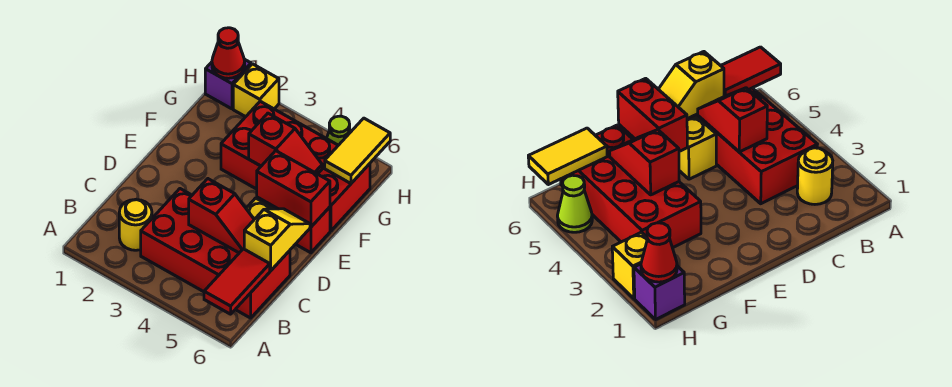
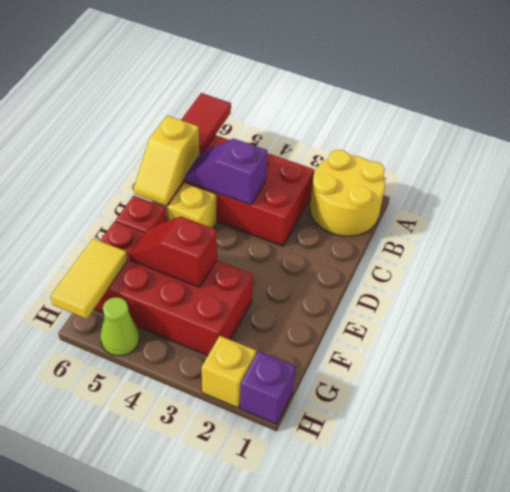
yellow 1x1 round brick [119,200,152,250] -> yellow 2x2 round brick [310,150,385,236]
red 1x2 slope [189,179,254,253] -> purple 1x2 slope [185,138,267,205]
red 1x2 brick [257,151,330,227] -> none
red 1x1 cone [212,28,245,78] -> none

